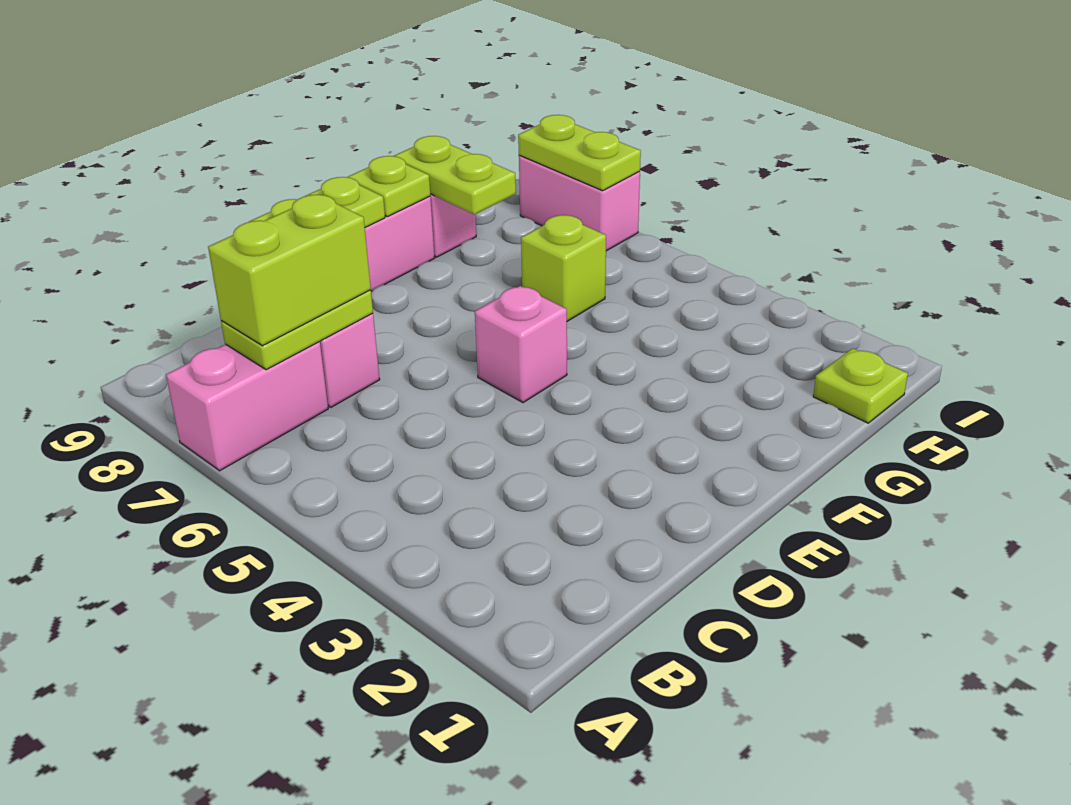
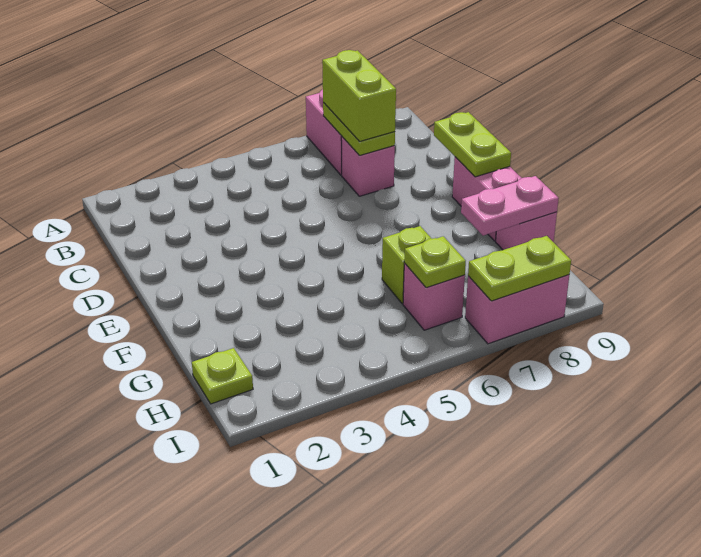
pink 1x1 brick [475,286,567,403] -> pink 1x1 brick moved to [403,263,465,330]
lime 1x1 plate [348,156,430,217] -> lime 1x1 plate moved to [404,236,466,288]
lime 1x2 plate [394,136,516,215] -> pink 1x2 plate [461,176,559,236]

